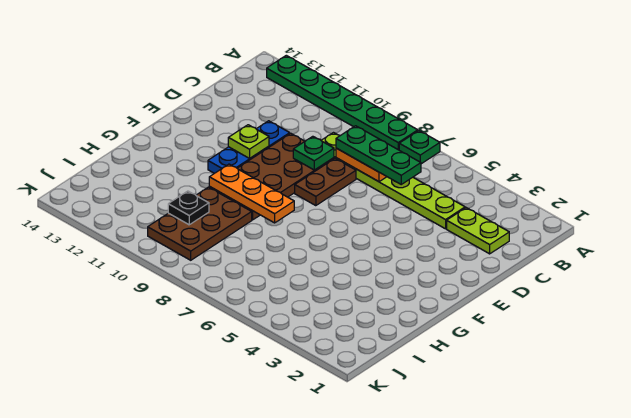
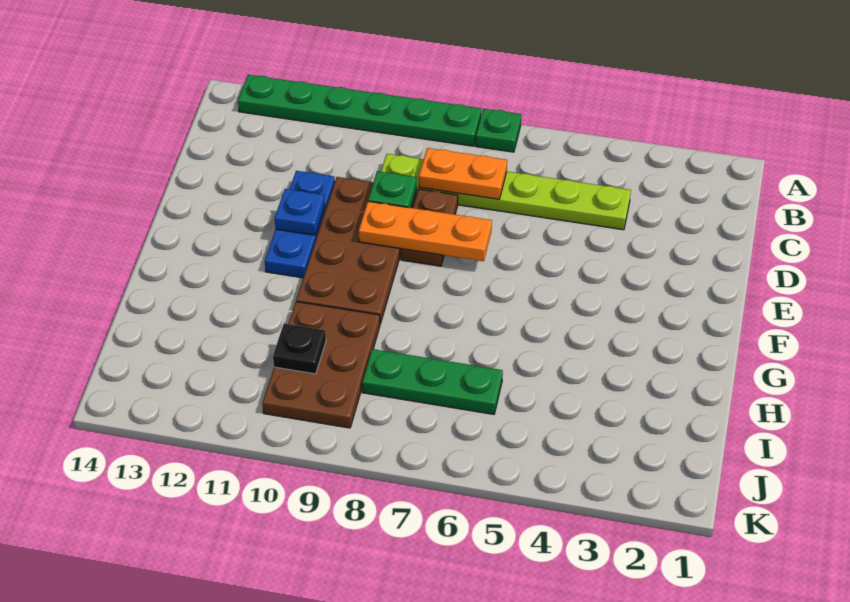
lime 1x2 plate [447,208,509,254] -> none
green 1x3 plate [336,126,421,184] -> green 1x3 plate moved to [362,349,503,414]
lime 1x1 plate [228,125,269,158] -> blue 1x1 plate [275,189,325,235]
orange 1x3 plate [209,164,294,223] -> orange 1x3 plate moved to [359,201,492,261]

